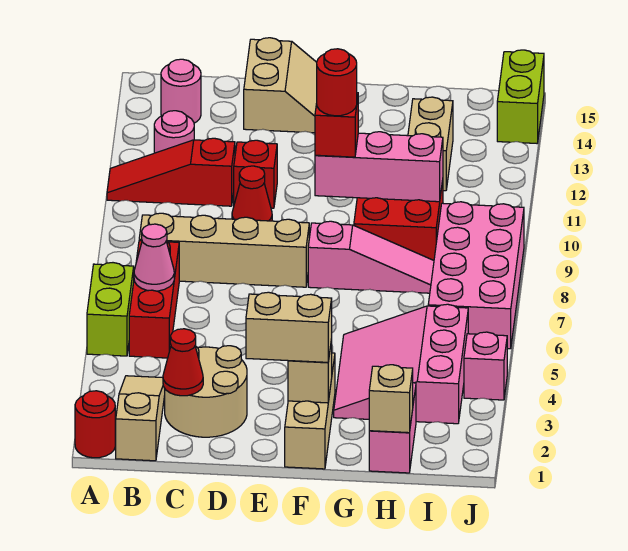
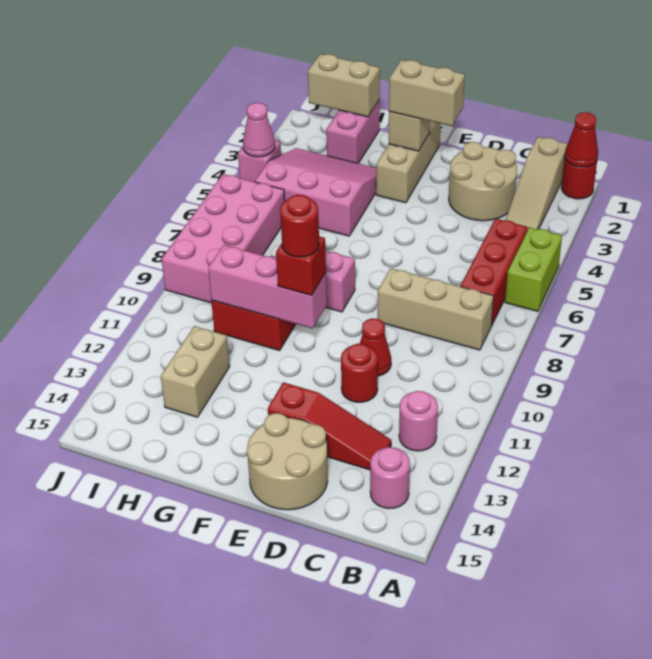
red 1x3 slope [107,138,235,206] -> red 1x3 slope moved to [268,382,391,470]
pink 1x1 cone [134,224,174,291] -> pink 1x1 cone moved to [243,103,275,157]
tan 1x4 brick [139,213,309,287] -> tan 1x3 brick [378,268,494,350]
red 1x1 cone [163,329,203,396] -> red 1x1 cone moved to [565,112,598,167]
red 1x1 brick [234,140,277,208] -> red 1x1 round brick [341,344,378,402]
tan 2x2 slope [244,38,317,133] -> tan 2x2 round brick [247,413,328,510]
pink 3x3 slope [334,304,468,424] -> pink 3x3 slope turned to [255,148,376,236]
tan 1x1 brick [369,365,413,433] -> tan 1x2 brick [308,54,380,117]
lime 1x2 brick [497,50,544,143] -> none

